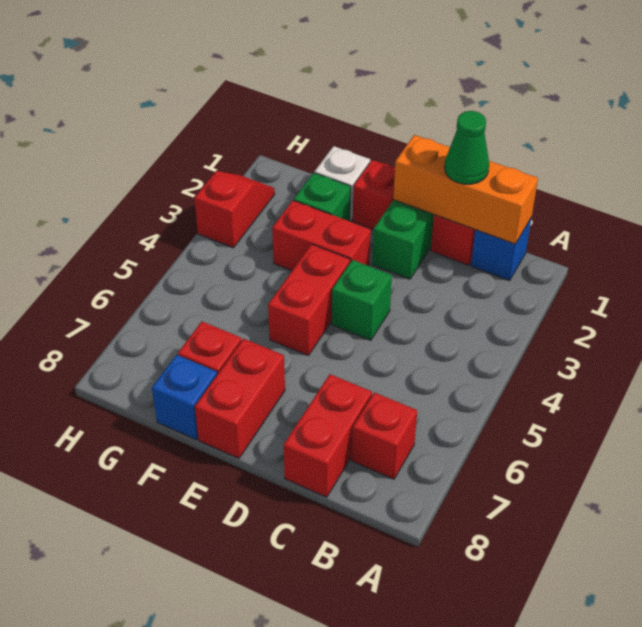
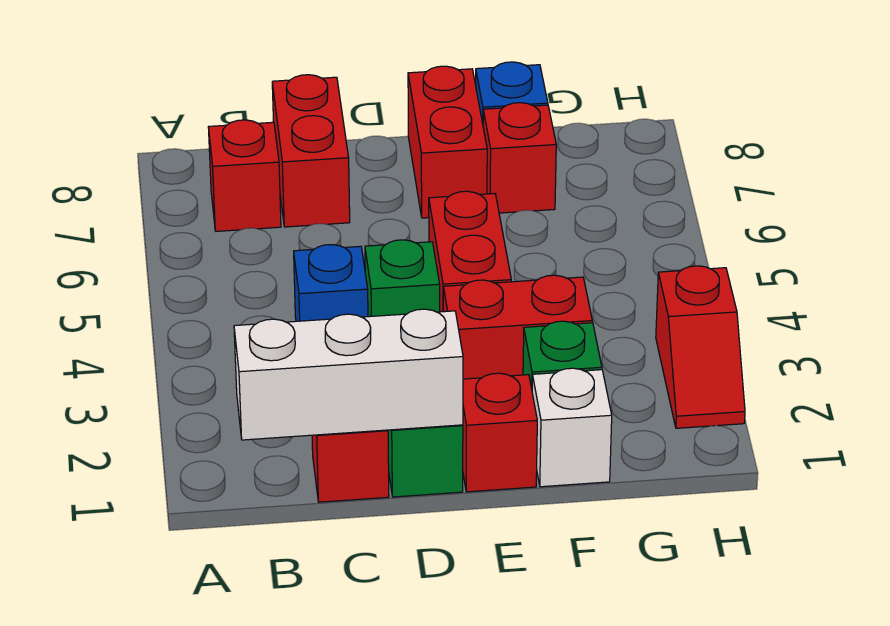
blue 1x1 brick [471,217,532,281] -> blue 1x1 brick moved to [294,245,368,321]
orange 1x3 brick [393,135,538,244] -> white 1x3 brick [234,309,463,440]
green 1x1 cone [445,111,489,184] -> none

